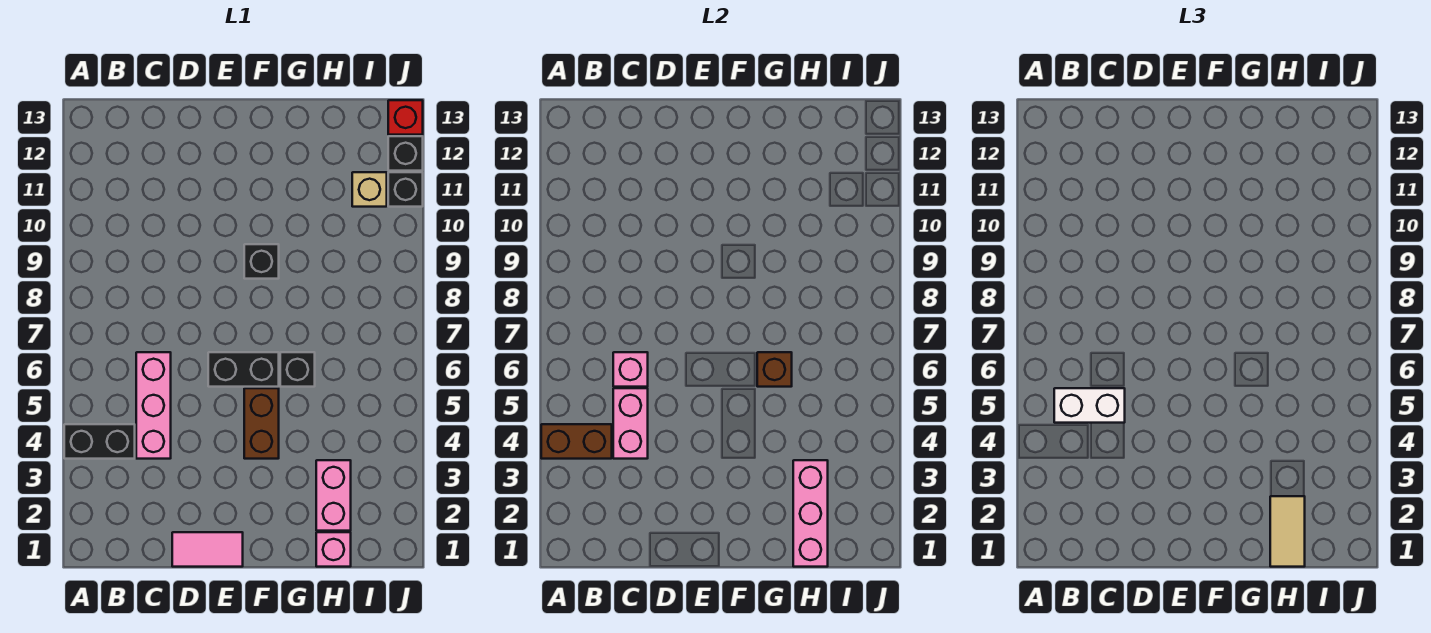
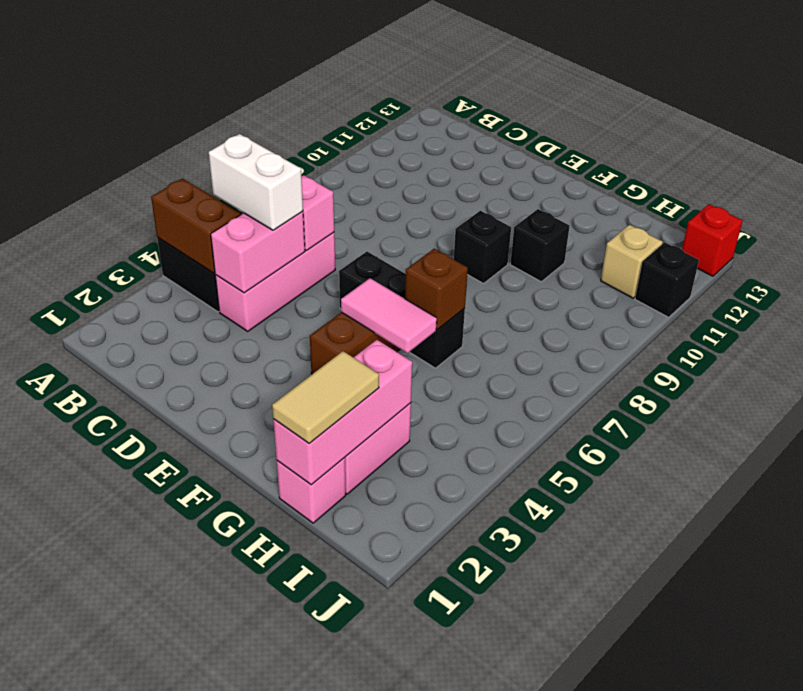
pink 1x2 tile [172,532,243,567] -> pink 1x2 tile moved to [341,278,437,353]
black 1x1 brick [388,136,423,171] -> black 1x1 brick moved to [510,209,570,282]

